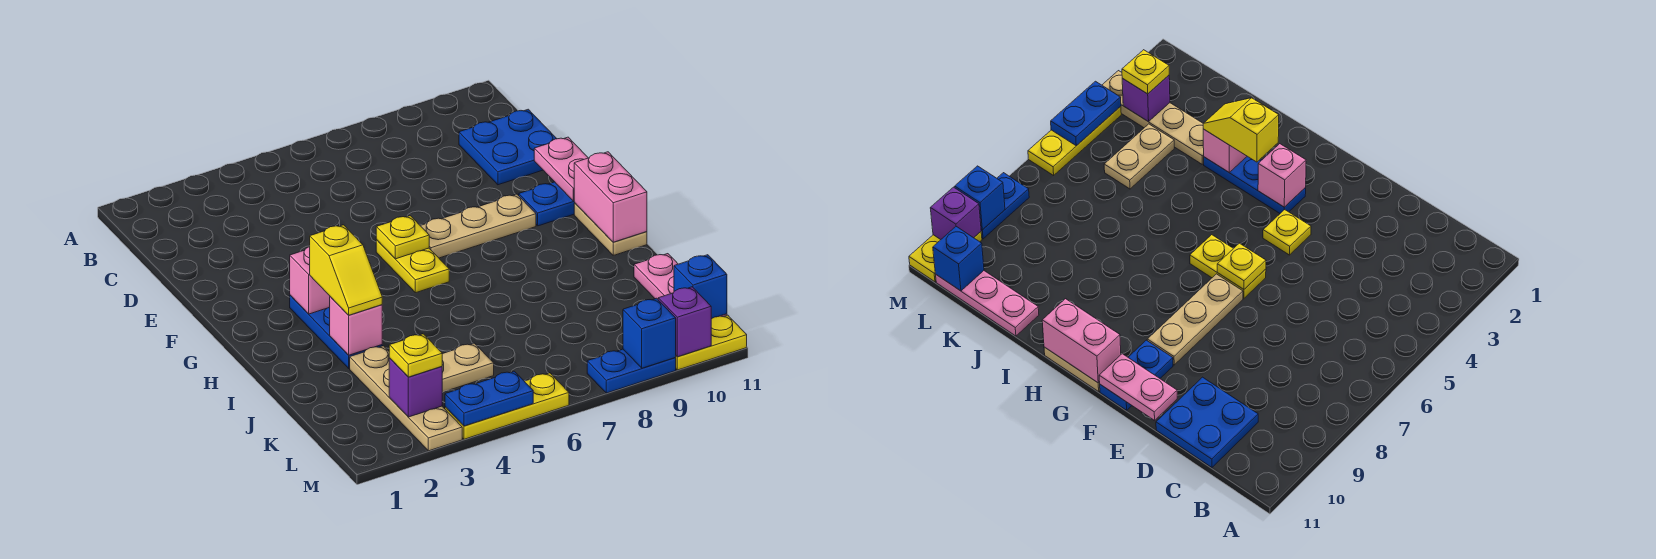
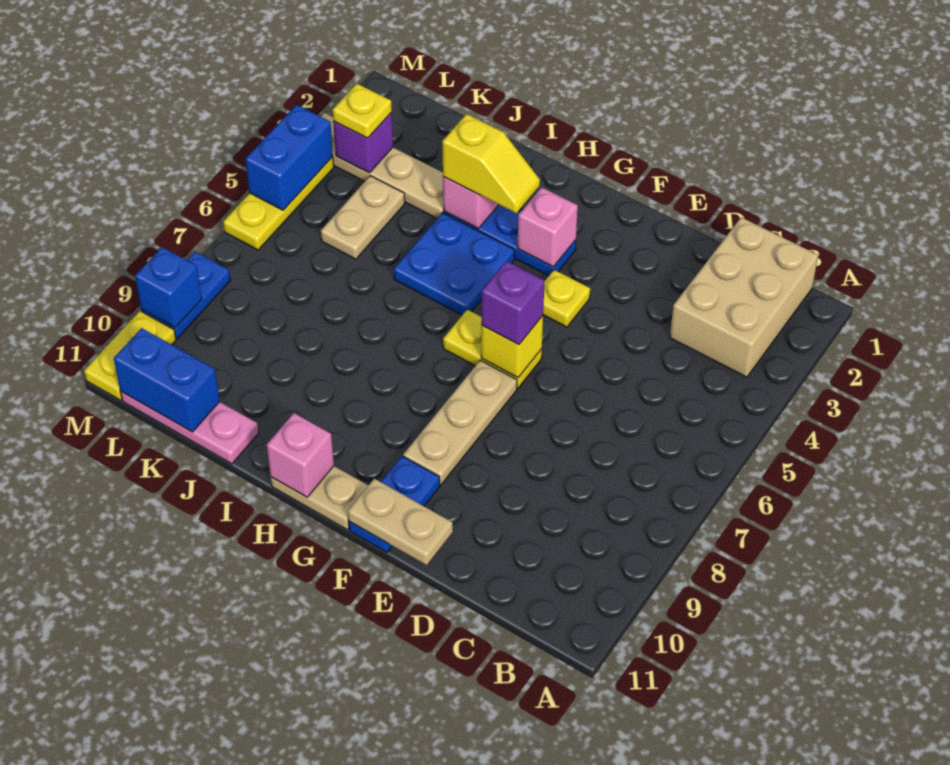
none -> tan 2x3 brick [670,217,818,377]
blue 2x2 plate [459,109,557,185] -> blue 2x2 plate moved to [394,213,515,315]
pink 1x2 plate [534,137,588,201] -> tan 1x2 plate [348,479,453,565]
yellow 1x1 plate [376,216,429,259] -> yellow 1x1 brick [481,316,543,378]
pink 1x2 brick [574,152,647,242] -> pink 1x1 brick [267,413,334,497]
yellow 1x2 slope [310,225,382,315] -> yellow 1x2 slope turned to [442,114,540,213]
blue 1x1 brick [674,255,727,319] -> blue 1x2 brick [114,328,220,432]
blue 1x2 plate [445,371,533,426] -> blue 1x2 brick [246,105,333,210]
purple 1x1 brick [658,287,711,357] -> purple 1x1 brick moved to [481,261,544,345]

